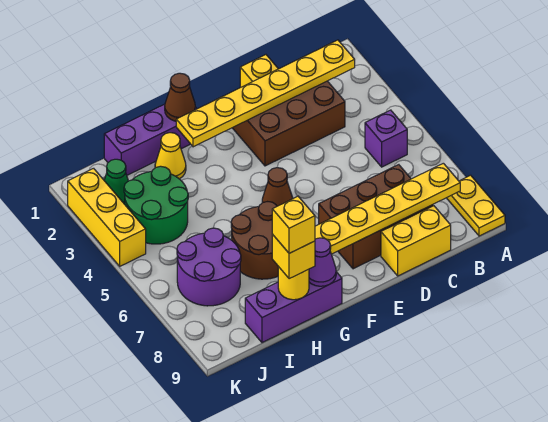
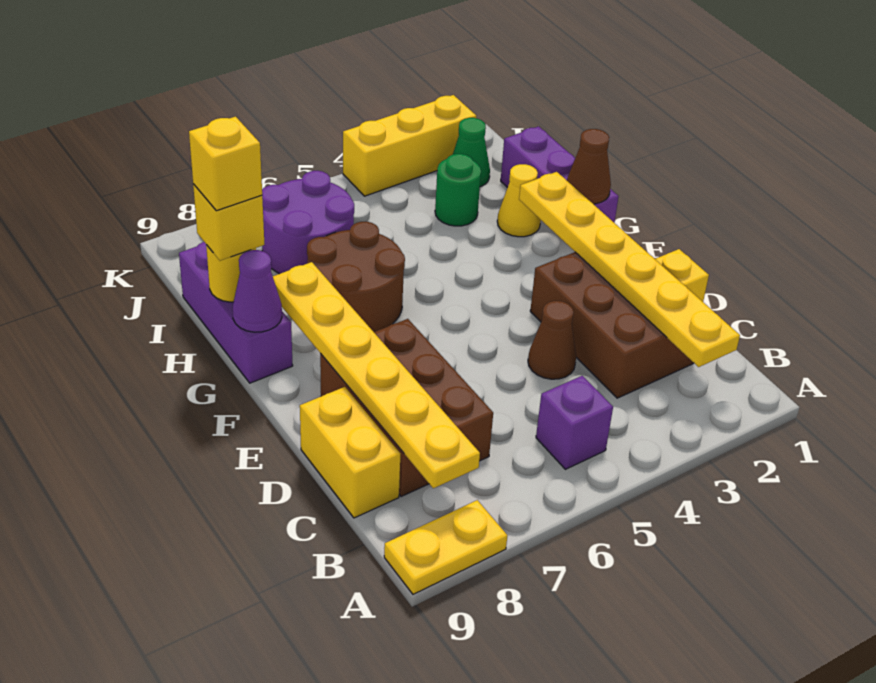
brown 1x1 cone [262,167,293,206] -> brown 1x1 cone moved to [528,301,576,379]
green 2x2 round brick [124,166,188,244] -> green 1x1 round brick [435,154,481,226]

